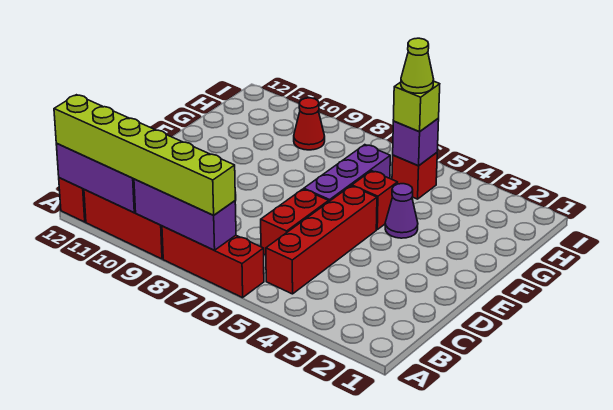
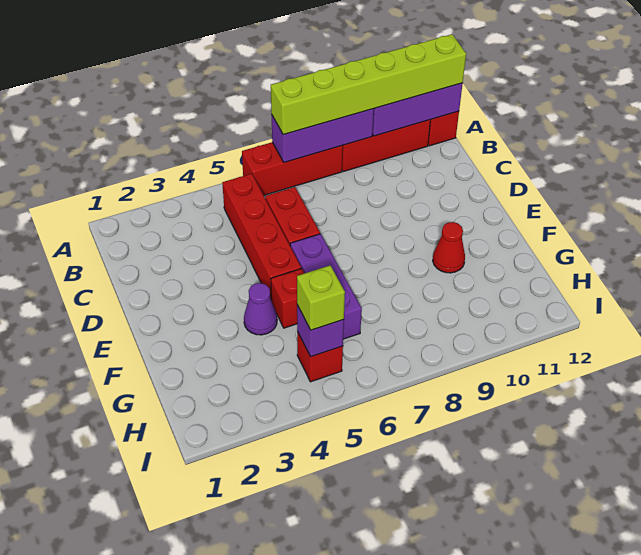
lime 1x1 cone [401,38,434,93] -> none
red 1x1 cone [294,98,325,150] -> red 1x1 cone moved to [433,222,465,273]

